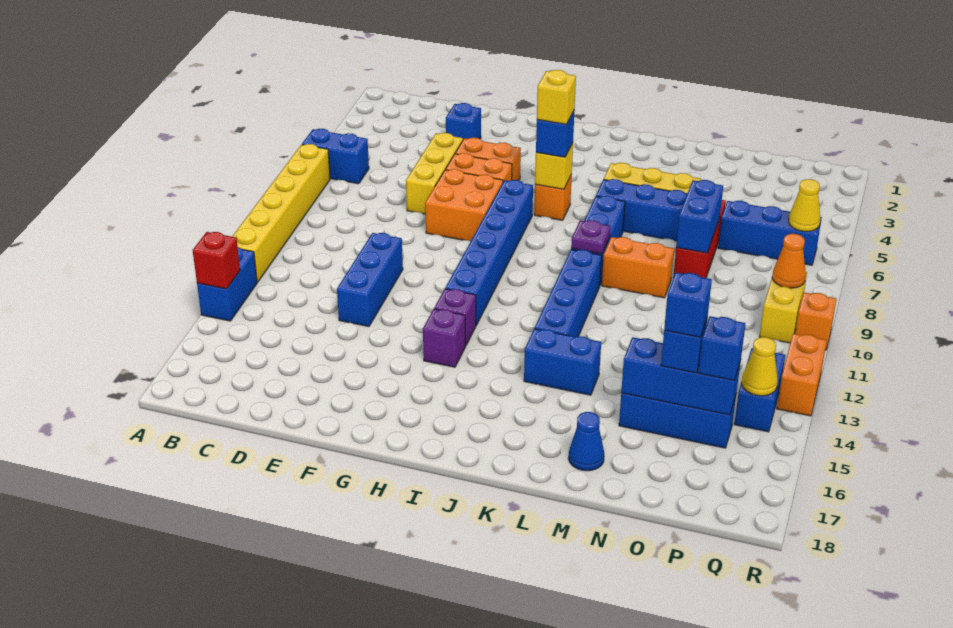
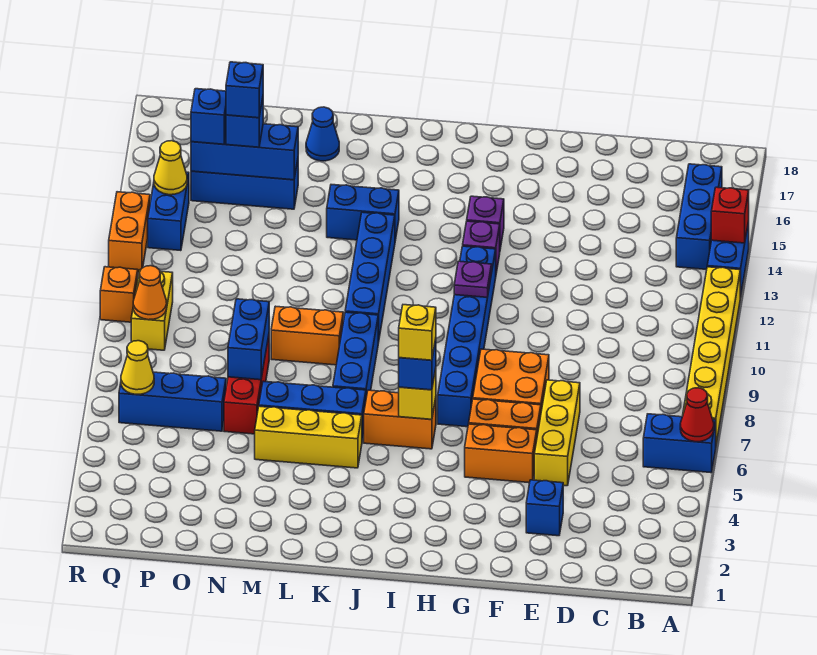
none -> red 1x1 cone [680,388,714,442]
blue 1x3 brick [337,233,403,327] -> blue 1x3 brick moved to [676,164,722,269]
orange 1x1 brick [534,175,572,220] -> orange 1x2 brick [364,390,436,449]
purple 1x1 plate [571,220,610,254] -> purple 1x1 plate moved to [454,261,492,297]

